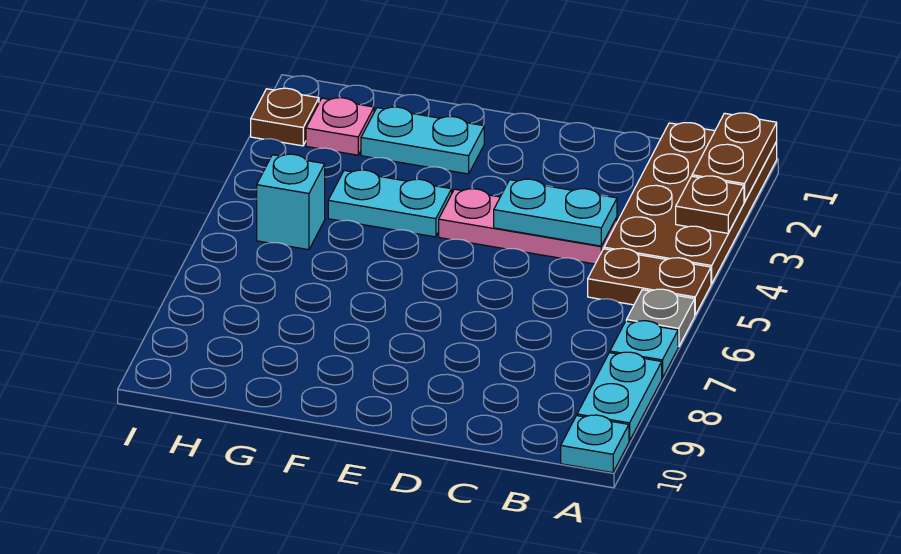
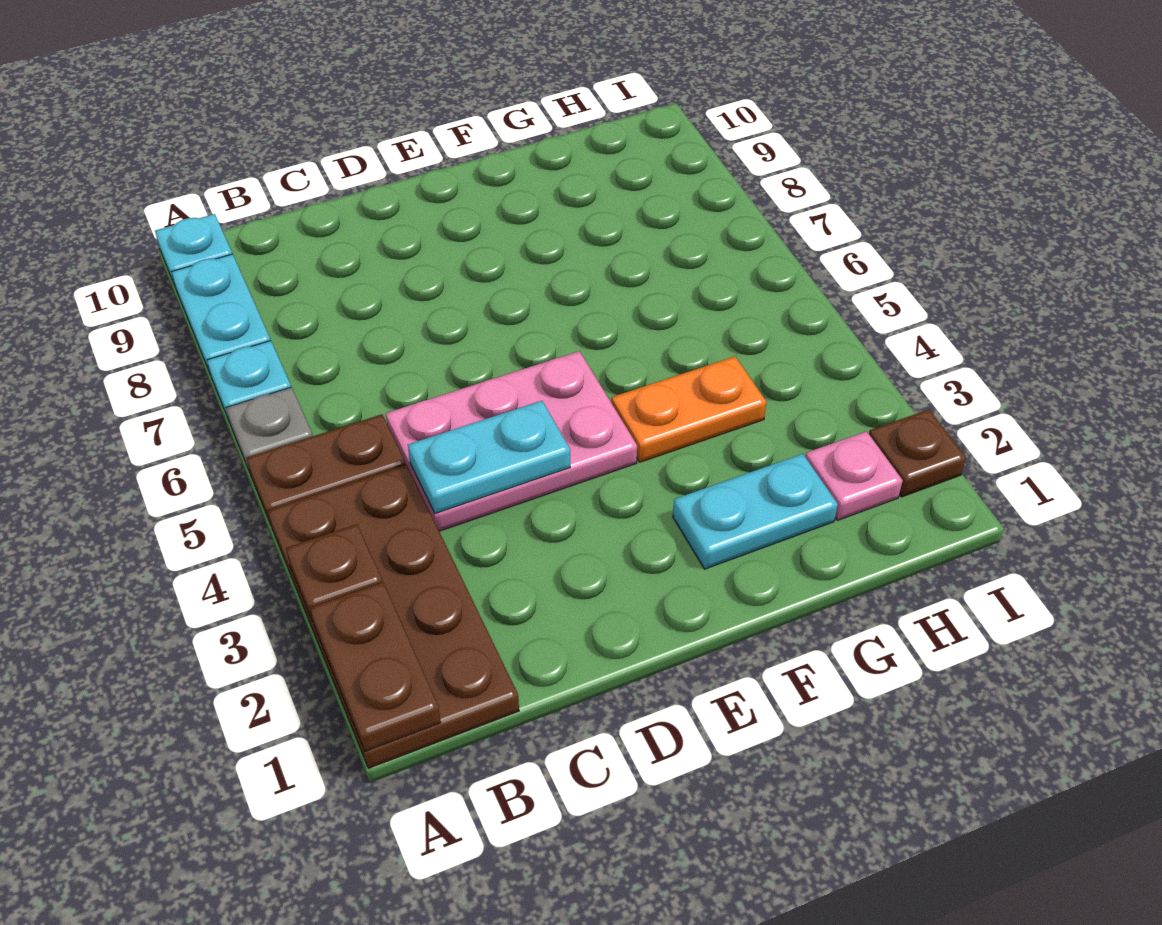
pink 1x3 plate [439,189,617,264] -> pink 2x3 plate [386,351,637,531]
cyan 1x2 plate [328,170,452,237] -> orange 1x2 plate [611,357,766,462]
cyan 1x1 brick [257,154,325,250] -> none

